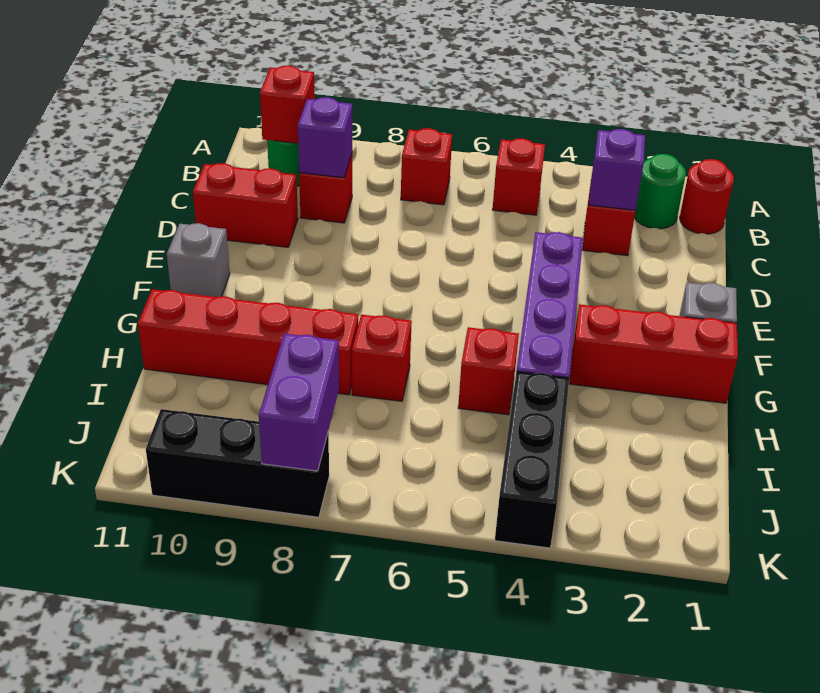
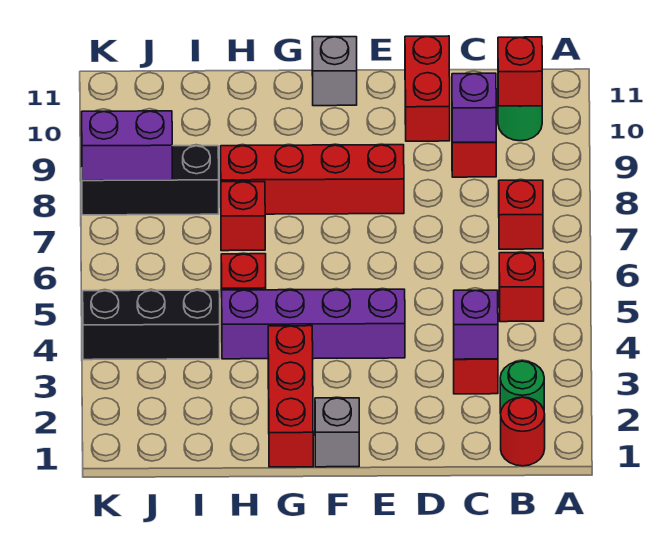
red 1x4 brick [138,289,358,395] -> red 1x4 brick turned to [221,145,404,214]
black 1x3 brick [146,409,329,517] -> black 1x3 brick turned to [82,146,219,215]

